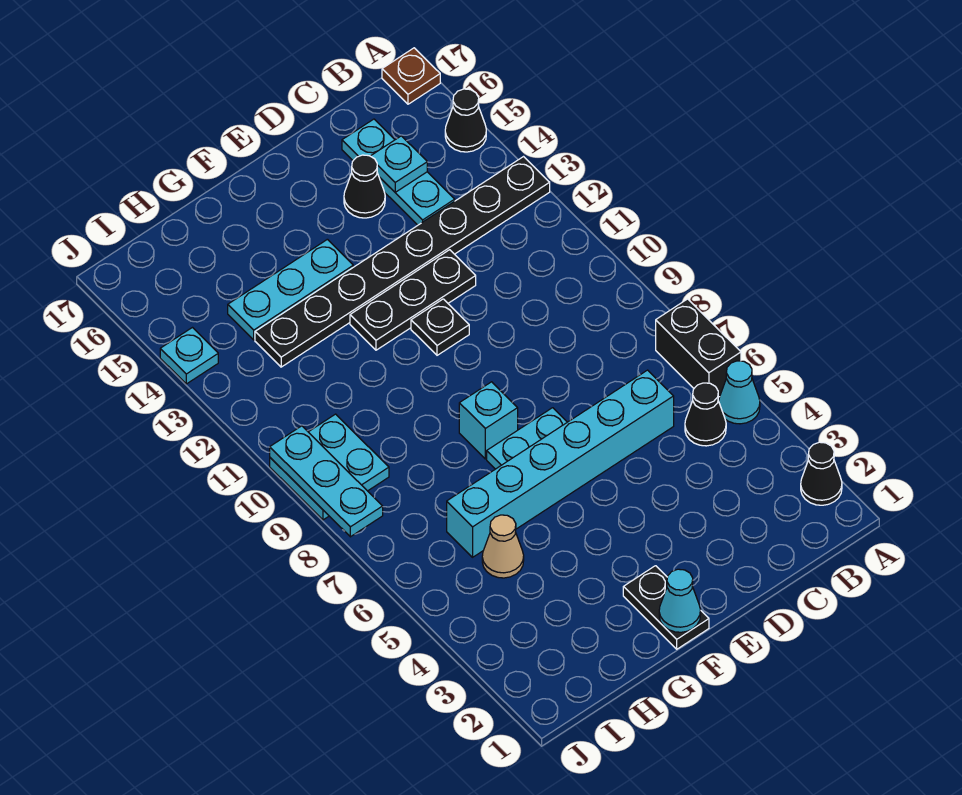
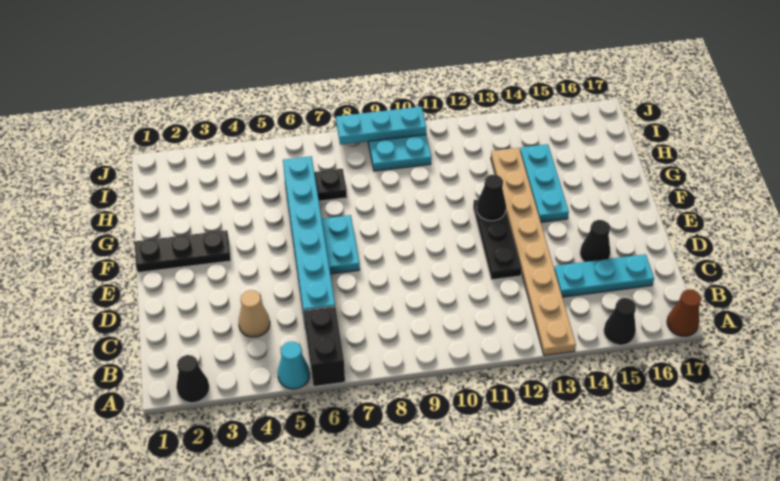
black 1x2 brick [656,299,741,397] -> black 1x2 brick turned to [304,306,345,386]
black 1x8 plate [255,157,550,367] -> tan 1x8 plate [491,148,576,356]
brown 1x1 plate [382,48,440,104] -> brown 1x1 cone [667,289,701,336]
black 1x1 cone [685,383,726,446] -> black 1x1 cone moved to [476,175,506,221]
cyan 1x1 plate [371,136,427,192] -> none
black 1x1 plate [411,299,469,355] -> black 1x1 plate moved to [314,169,347,201]
black 1x2 plate [623,566,709,649] -> black 1x3 plate [135,230,231,272]
cyan 1x1 cone [659,569,701,632] -> none
cyan 1x1 brick [459,382,518,459] -> none
tan 1x1 cone [482,515,524,578] -> tan 1x1 cone moved to [238,290,270,337]
cyan 1x1 plate [160,328,218,384] -> none

